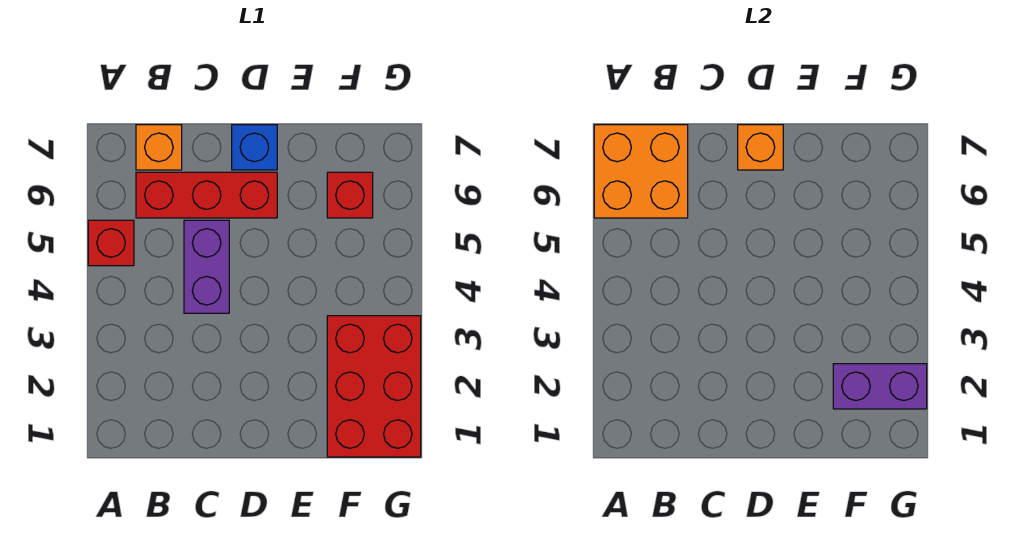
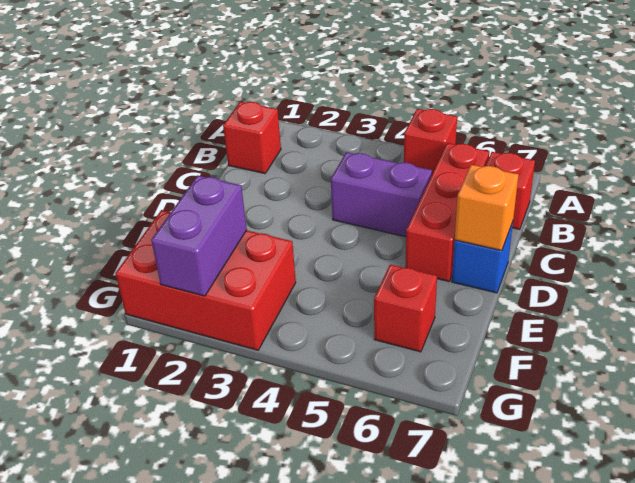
orange 2x2 brick [594,125,688,218] -> none
none -> red 1x1 brick [223,102,281,174]
orange 1x1 brick [136,125,182,170] -> red 1x1 brick [486,152,535,229]

